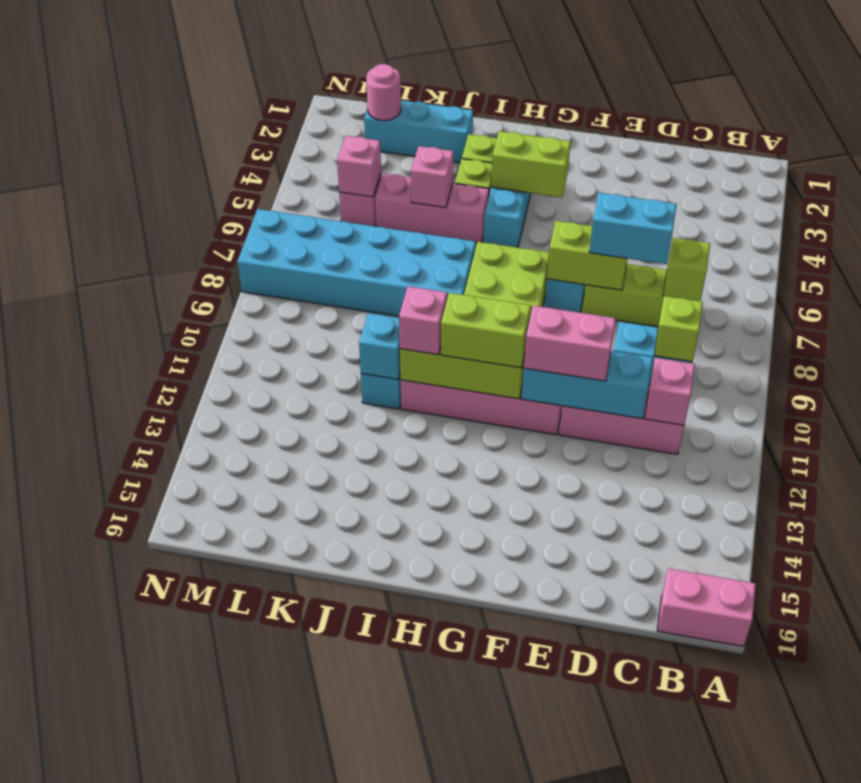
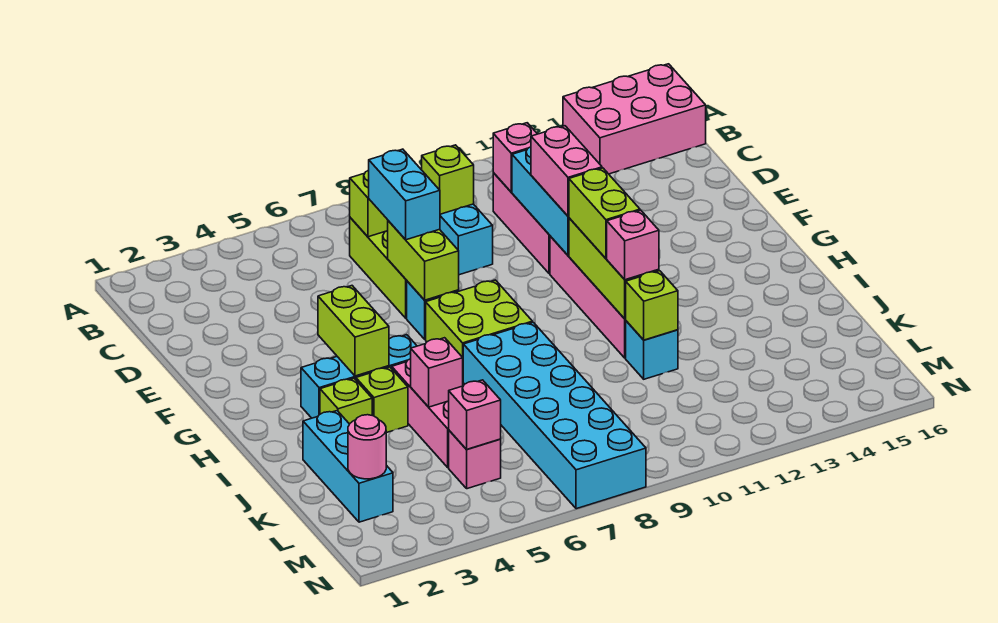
pink 1x2 brick [657,568,756,647] -> pink 2x3 brick [563,64,706,174]
cyan 1x1 brick [359,313,400,379] -> lime 1x1 brick [626,271,678,340]

